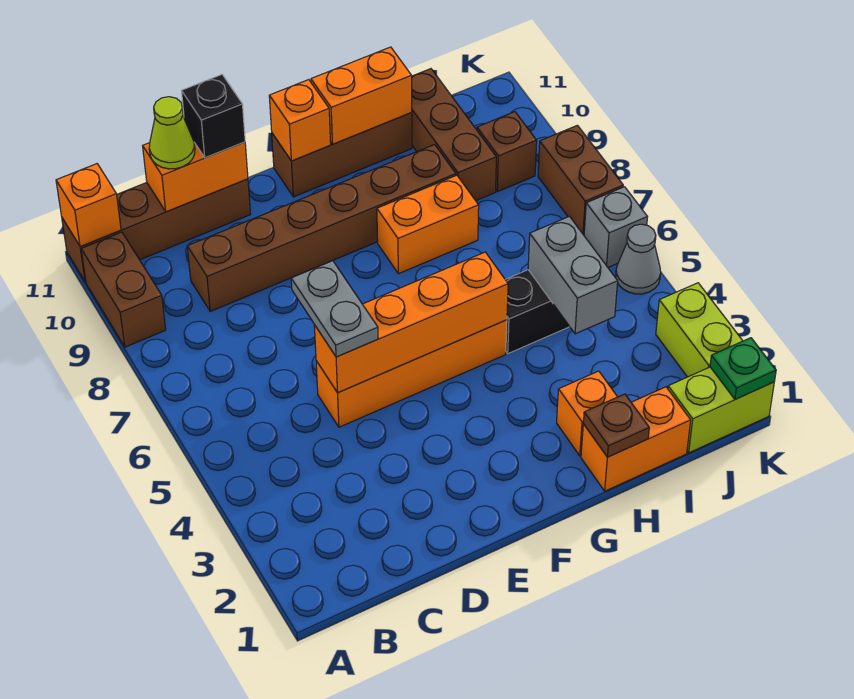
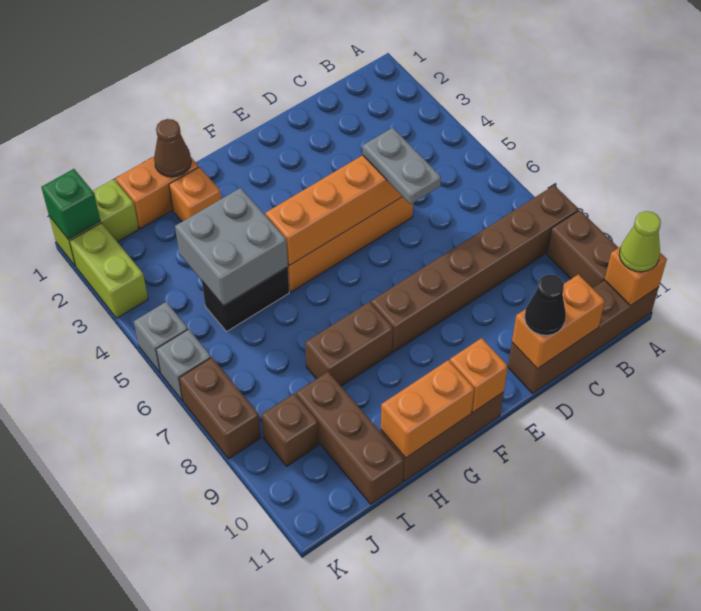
brown 1x6 brick [187,144,456,311] -> brown 1x6 brick moved to [371,185,579,352]
lime 1x1 cone [149,97,195,169] -> lime 1x1 cone moved to [619,211,661,272]
black 1x1 brick [182,75,245,158] -> black 1x1 cone [525,274,566,336]
orange 1x2 brick [377,175,479,274] -> brown 1x2 brick [305,302,393,386]
brown 1x1 plate [583,394,649,457] -> brown 1x1 cone [154,119,191,177]
grey 1x2 brick [528,216,618,334] -> grey 2x2 brick [175,188,288,306]
green 1x1 plate [710,338,776,399] -> green 1x1 brick [41,169,100,239]
grey 1x1 cone [616,224,661,294] -> grey 1x1 brick [134,302,188,372]

